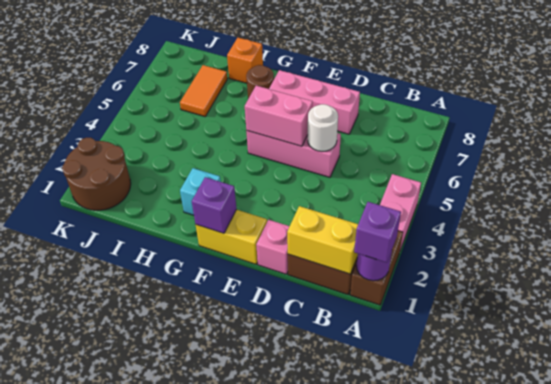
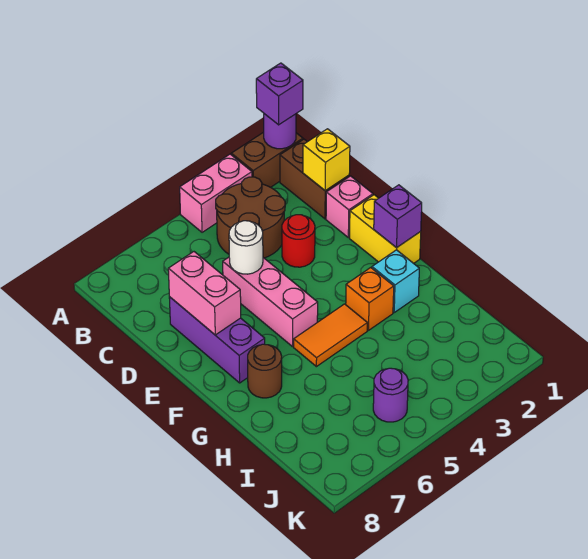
yellow 1x2 brick [287,206,358,274] -> yellow 1x1 brick [303,129,350,191]
none -> red 1x1 round brick [282,215,315,267]
pink 1x3 brick [269,70,360,134] -> purple 1x3 brick [169,297,265,383]
pink 1x2 brick [245,86,313,146] -> pink 1x2 brick moved to [168,252,241,335]
orange 1x1 brick [227,38,263,83] -> orange 1x1 brick moved to [346,268,394,330]
orange 1x2 tile [180,65,227,116] -> orange 1x2 tile moved to [294,304,367,367]
brown 2x2 round brick [62,138,131,210] -> brown 2x2 round brick moved to [216,177,285,258]
none -> purple 1x1 round brick [373,368,408,422]

